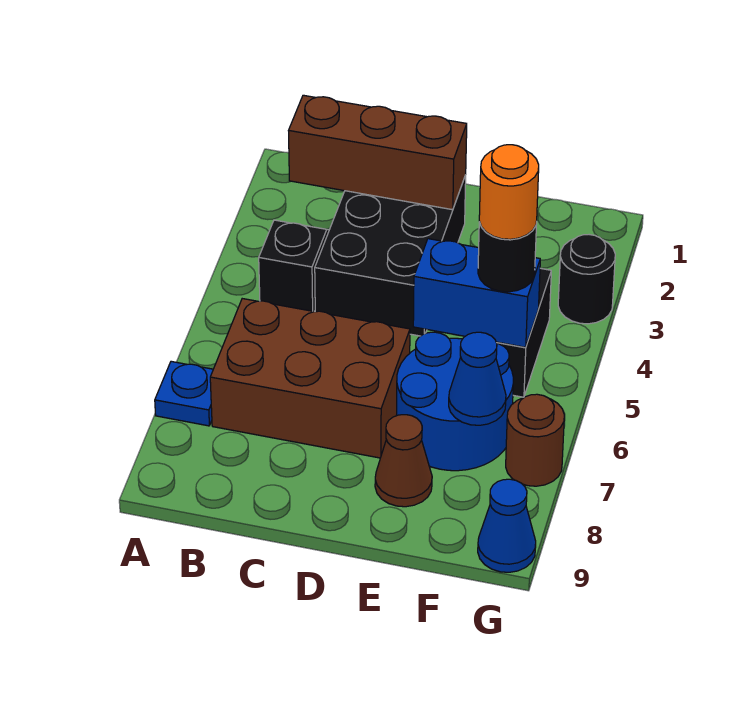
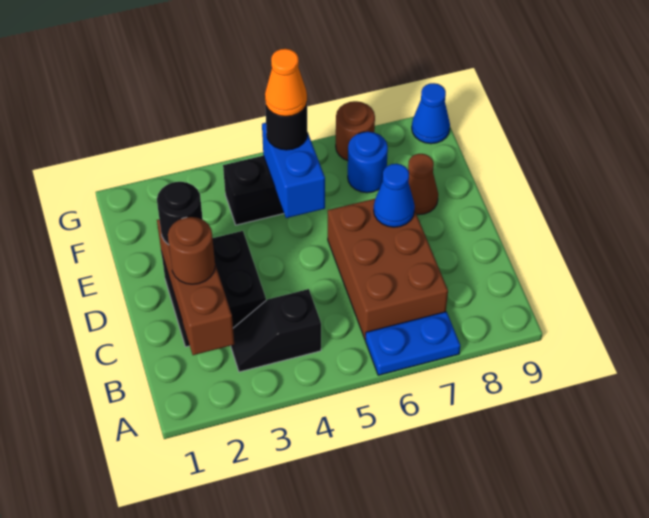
blue 1x1 plate [155,361,213,426] -> blue 1x2 plate [365,312,460,375]
black 2x3 brick [315,175,466,336] -> black 2x2 brick [161,231,266,347]
none -> brown 1x1 round brick [168,217,215,284]
blue 2x2 round brick [397,332,513,471] -> blue 1x1 round brick [348,132,388,193]
orange 1x1 round brick [479,145,539,239] -> orange 1x1 cone [265,49,307,117]
blue 1x1 cone [449,332,506,425] -> blue 1x1 cone moved to [374,164,415,227]
black 1x1 round brick [558,235,615,324] -> black 1x1 round brick moved to [157,182,203,245]

